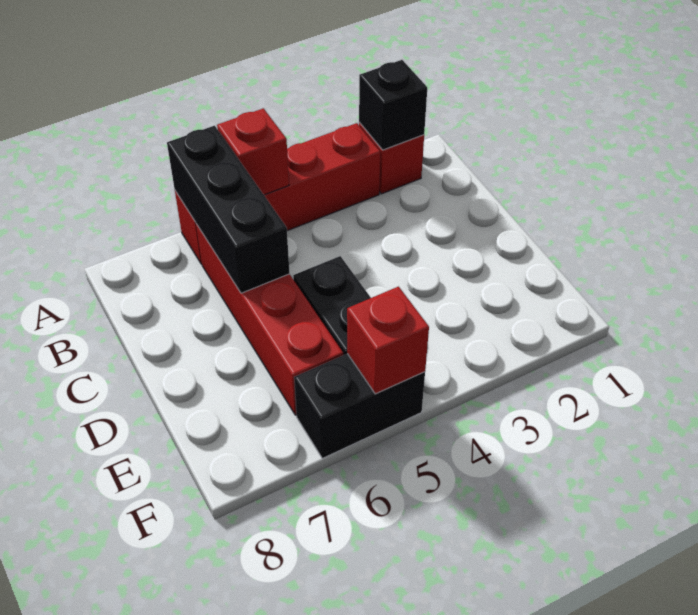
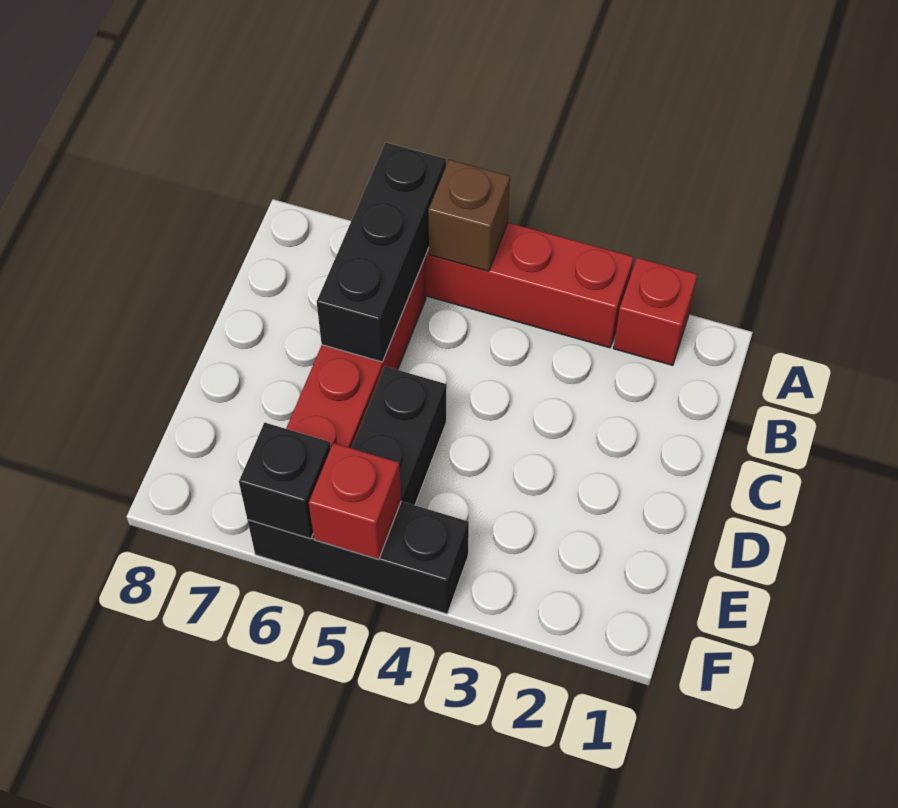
black 1x1 brick [359,60,427,150] -> black 1x1 brick moved to [239,422,331,539]
red 1x1 brick [217,108,289,195] -> brown 1x1 brick [428,160,510,271]
black 1x2 brick [294,354,425,458] -> black 1x3 brick [248,501,469,614]

